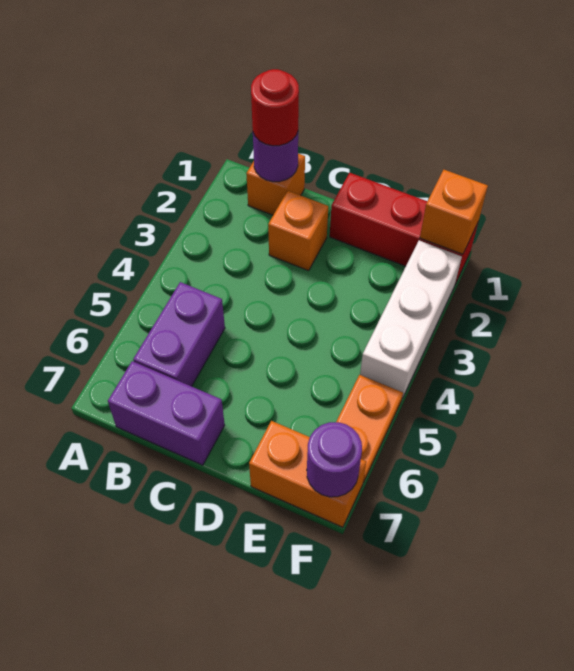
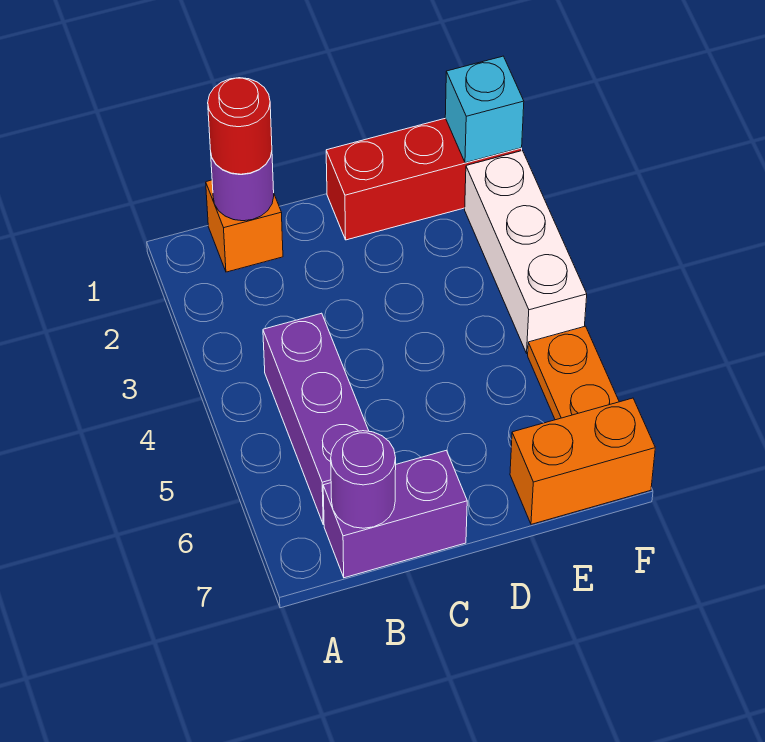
purple 1x2 brick [133,282,225,386] -> purple 1x3 brick [263,313,369,525]
orange 1x1 brick [268,191,328,271] -> none
orange 1x1 brick [420,170,488,254] -> cyan 1x1 brick [445,56,524,163]
purple 1x1 round brick [307,422,362,497] -> purple 1x1 round brick moved to [331,431,396,528]

